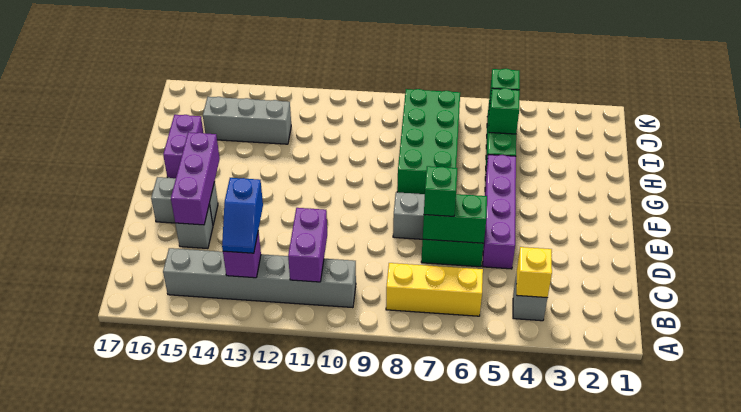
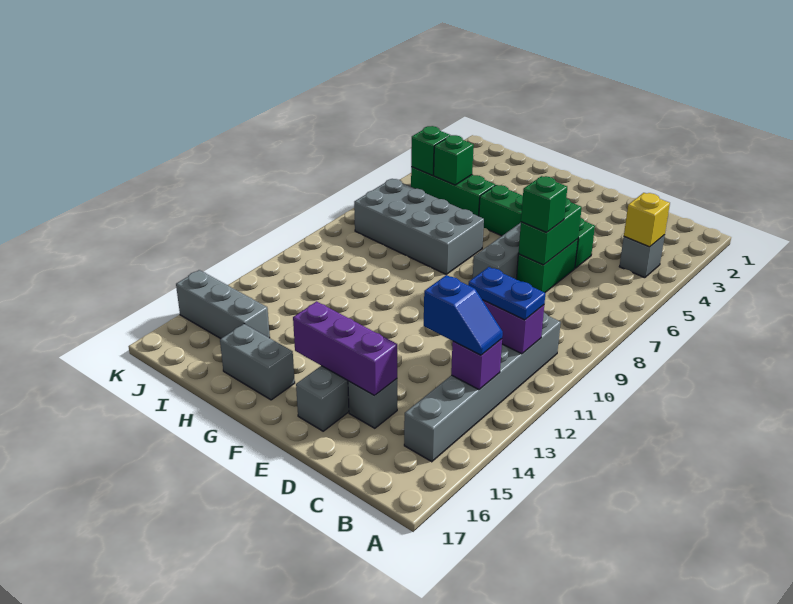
yellow 1x3 brick [386,263,483,316] -> none
none -> blue 1x2 plate [468,267,545,320]
purple 1x4 brick [483,155,516,269] -> green 1x4 brick [479,185,595,268]
green 2x4 brick [397,89,460,194] -> grey 2x4 brick [354,179,484,274]
purple 1x2 brick [163,115,203,178] -> grey 1x2 brick [220,324,295,400]
grey 1x3 brick [203,97,291,144] -> grey 1x3 brick turned to [176,270,270,339]

